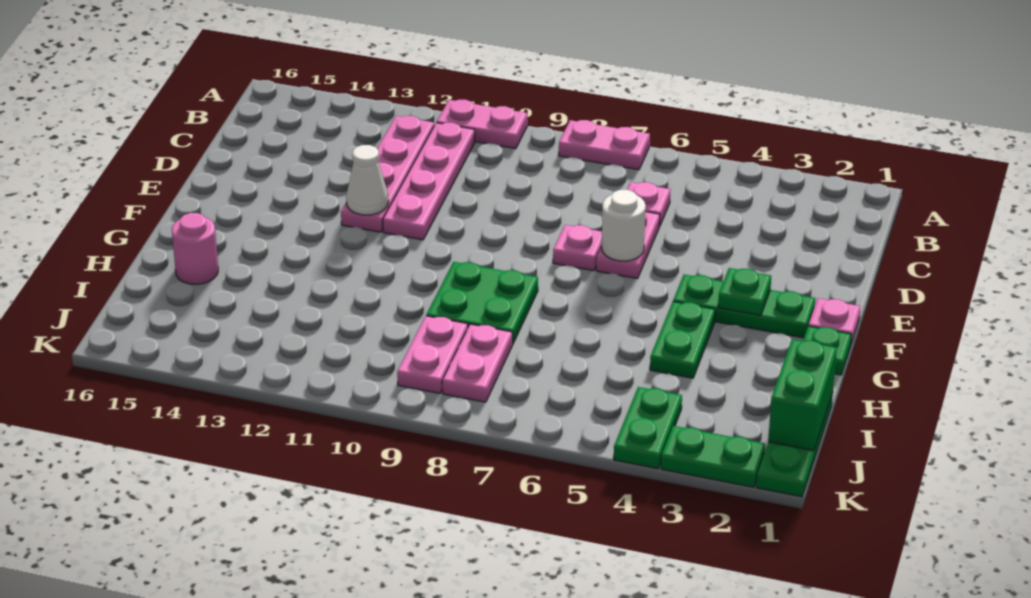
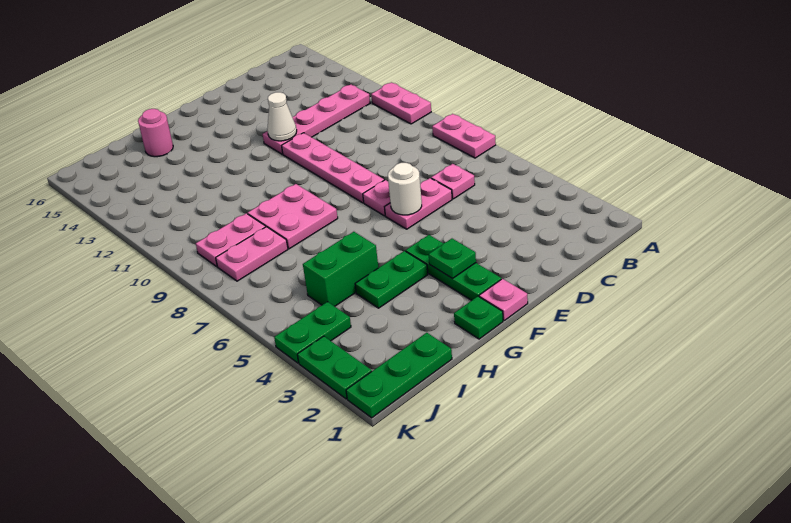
pink 1x4 plate [383,123,475,240] -> pink 1x4 plate turned to [282,133,384,203]
green 2x2 plate [426,262,538,345] -> pink 2x2 plate [248,184,338,249]
green 1x2 brick [768,339,837,451] -> green 1x2 brick moved to [303,232,378,306]

